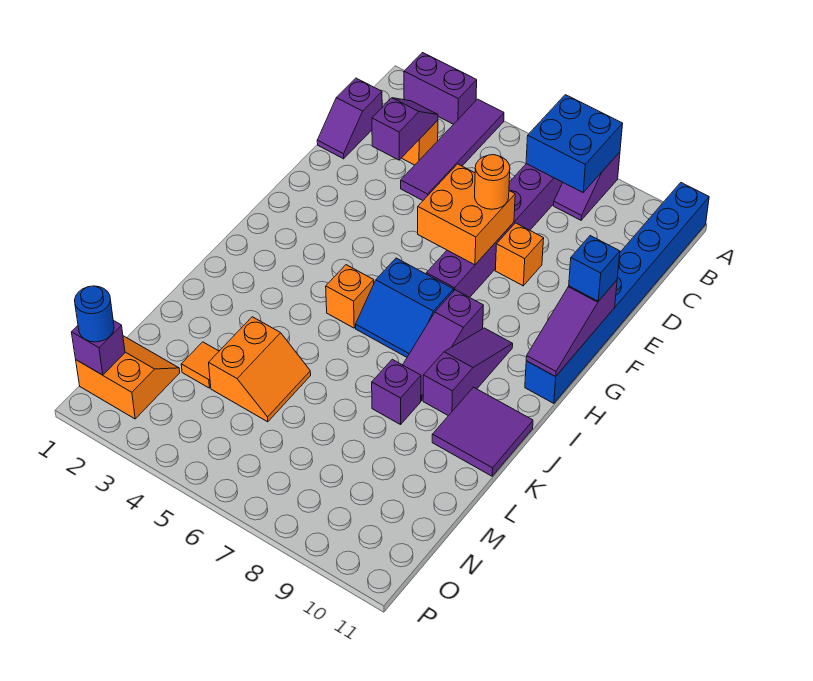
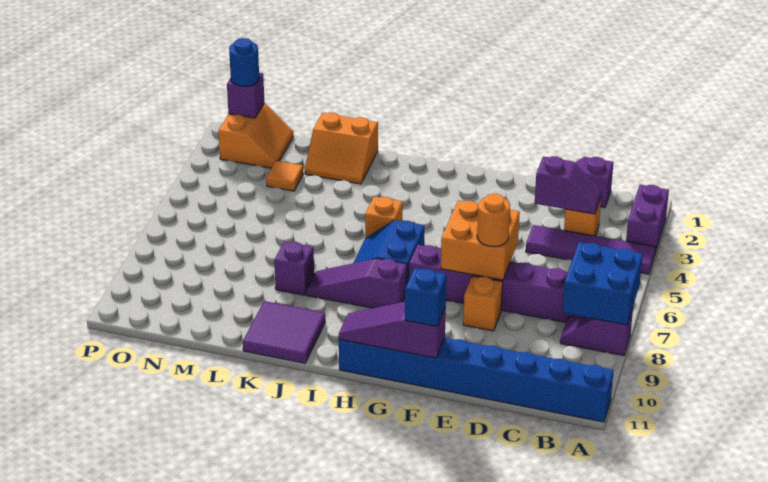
purple 1x3 slope [423,328,513,416] -> none
orange 2x2 slope [209,317,311,422] -> orange 2x2 slope moved to [305,113,378,184]

